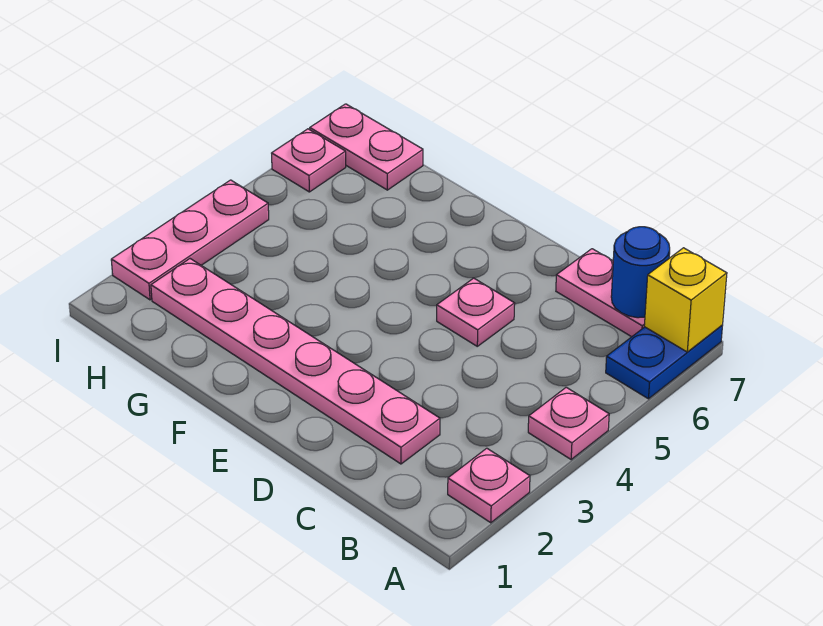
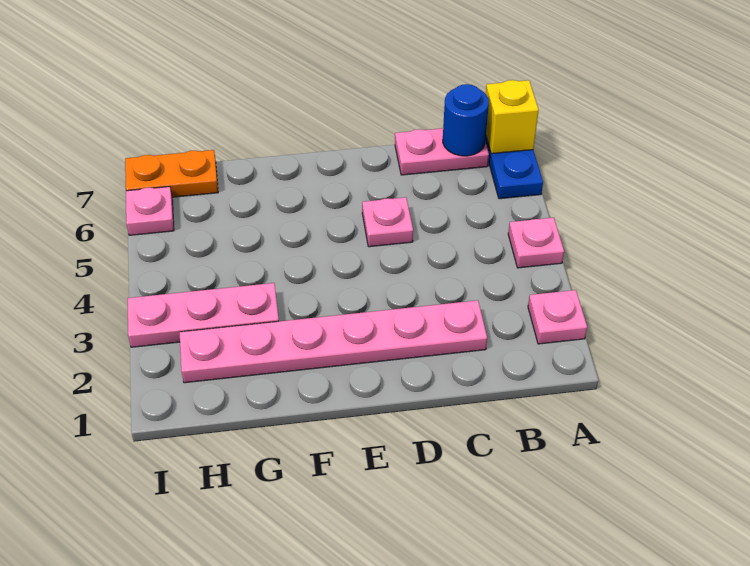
pink 1x2 plate [310,104,423,190] -> orange 1x2 plate [125,150,218,197]
pink 1x3 plate [111,180,269,300] -> pink 1x3 plate turned to [128,283,279,347]

